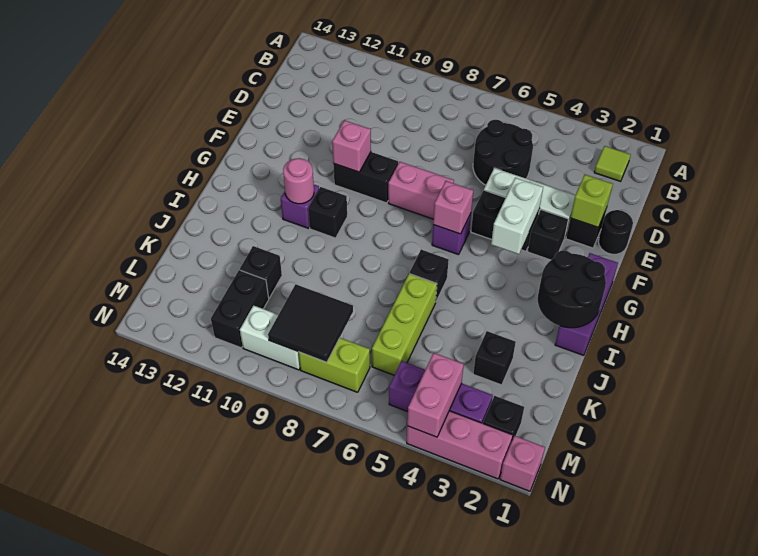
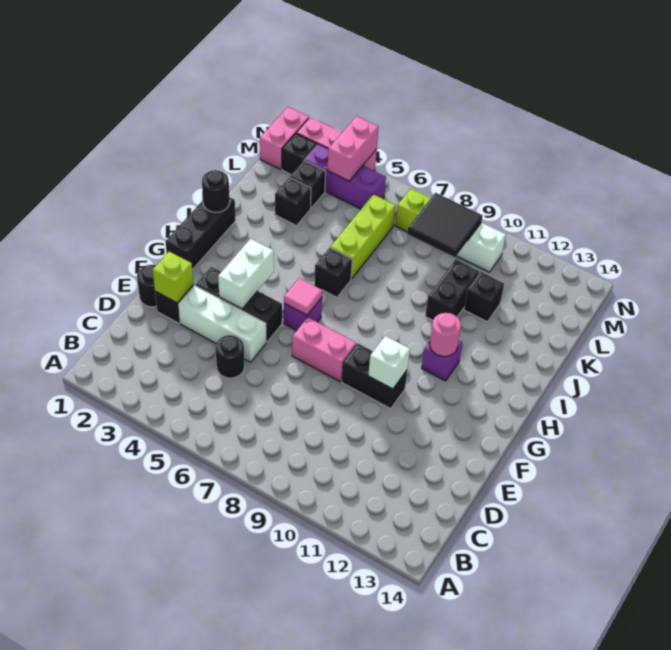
lime 1x1 tile [594,146,630,181] -> none
black 2x2 round brick [473,120,533,185] -> black 1x1 round brick [216,335,245,378]
pink 1x1 brick [332,120,371,172] -> white 1x1 brick [368,336,410,389]
purple 1x3 brick [555,253,618,355] -> black 1x3 brick [165,197,236,270]
pink 1x1 brick [433,181,473,234] -> pink 1x1 tile [284,278,322,315]
black 2x2 round brick [538,250,606,328] -> black 1x1 round brick [202,170,230,212]
black 1x1 brick [308,187,347,238] -> black 1x1 brick moved to [290,161,326,208]
black 1x2 brick [211,270,269,348] -> black 1x2 brick moved to [425,260,479,320]
pink 1x1 brick [500,436,545,491] -> pink 1x2 brick [260,107,309,169]

